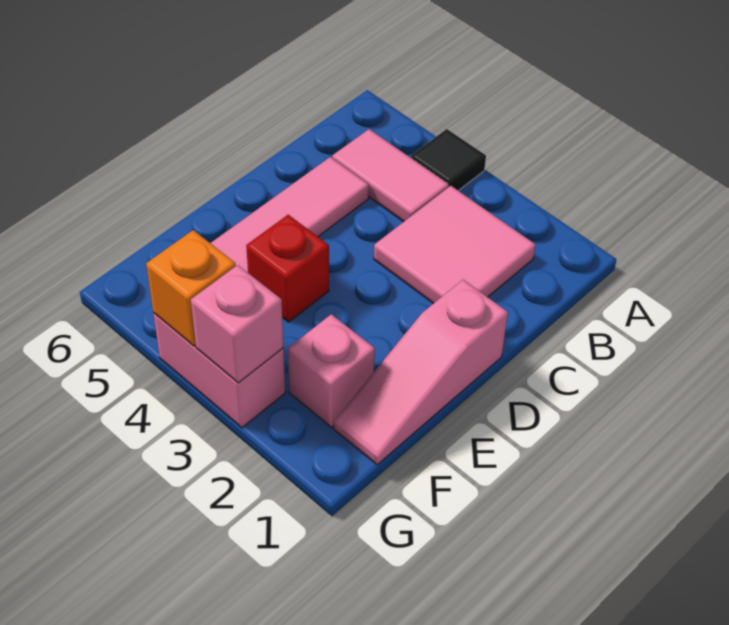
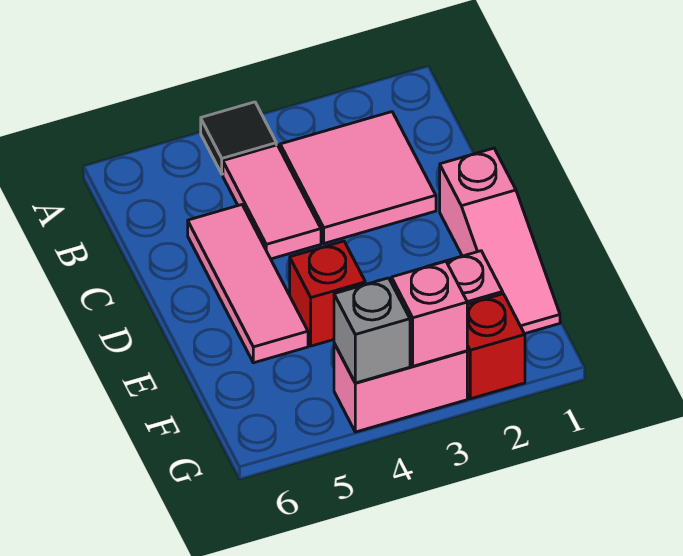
pink 1x2 tile [332,129,449,222] -> pink 1x2 tile turned to [223,145,321,259]
none -> red 1x1 brick [467,294,525,399]
orange 1x1 brick [146,230,236,346] -> grey 1x1 brick [334,278,410,383]

